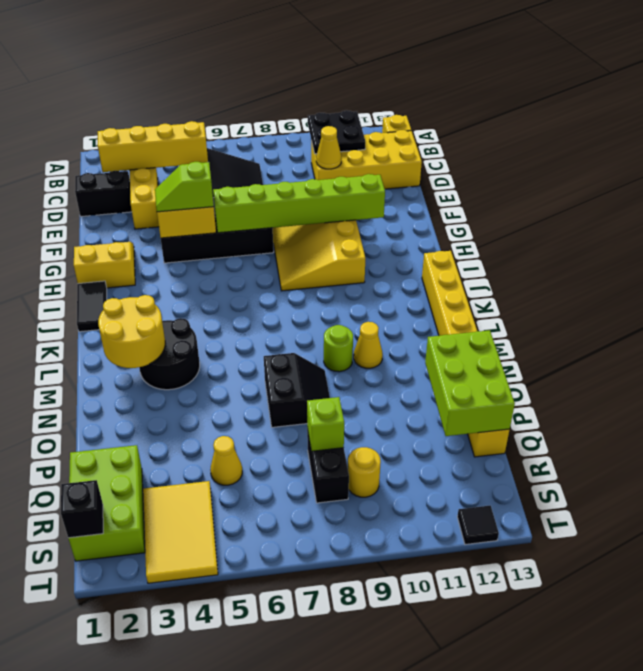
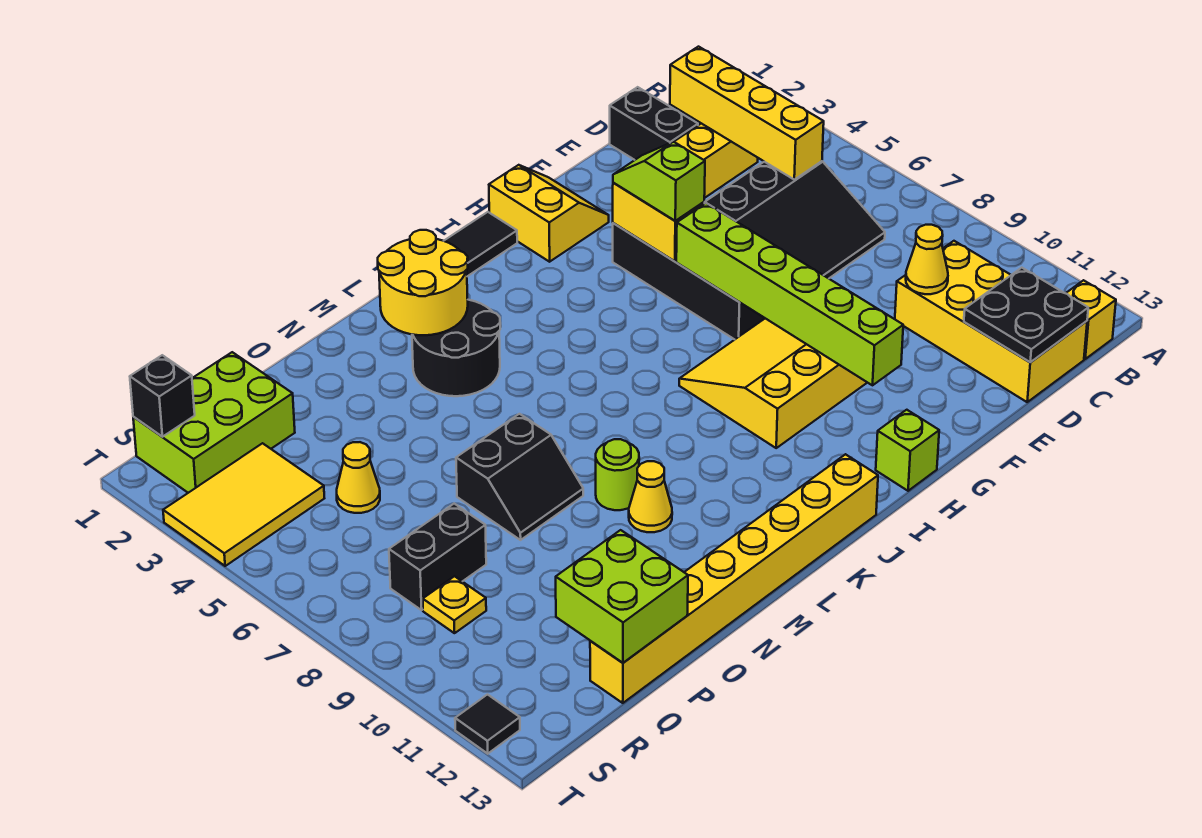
black 2x2 plate [308,110,365,154] -> black 2x2 plate moved to [964,268,1088,362]
lime 2x3 brick [425,330,515,436] -> lime 2x2 brick [556,530,688,663]
lime 1x1 brick [307,397,344,451] -> lime 1x1 brick moved to [876,410,939,491]
yellow 1x1 round brick [348,447,381,497] -> yellow 1x1 plate [423,576,486,633]

